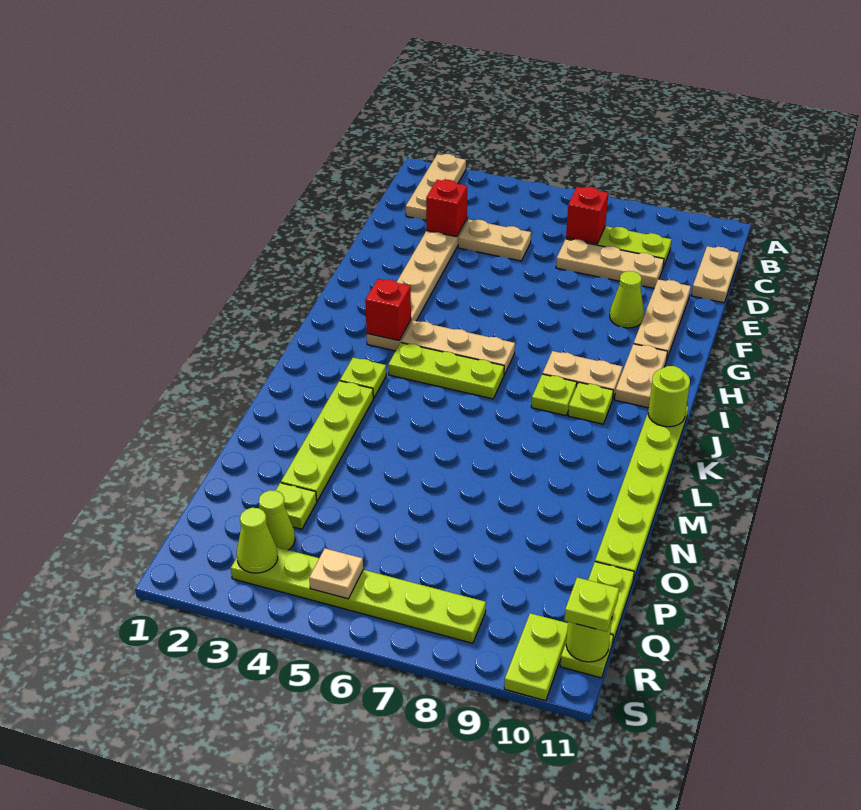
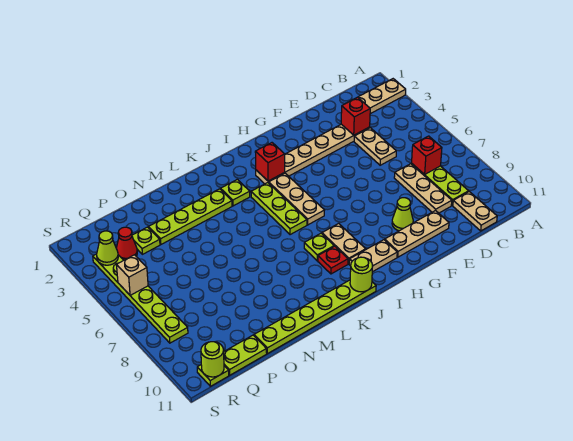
tan 1x2 plate [691,246,739,303] -> tan 1x2 plate turned to [453,192,497,231]
lime 1x1 plate [568,382,613,424] -> red 1x1 plate [318,246,348,274]
lime 1x1 cone [259,490,295,550] -> red 1x1 cone [116,227,137,260]
tan 1x1 plate [309,548,363,599] -> tan 1x1 brick [117,255,148,295]
lime 1x2 plate [504,613,568,701] -> none
lime 1x1 plate [564,578,619,632] -> none

